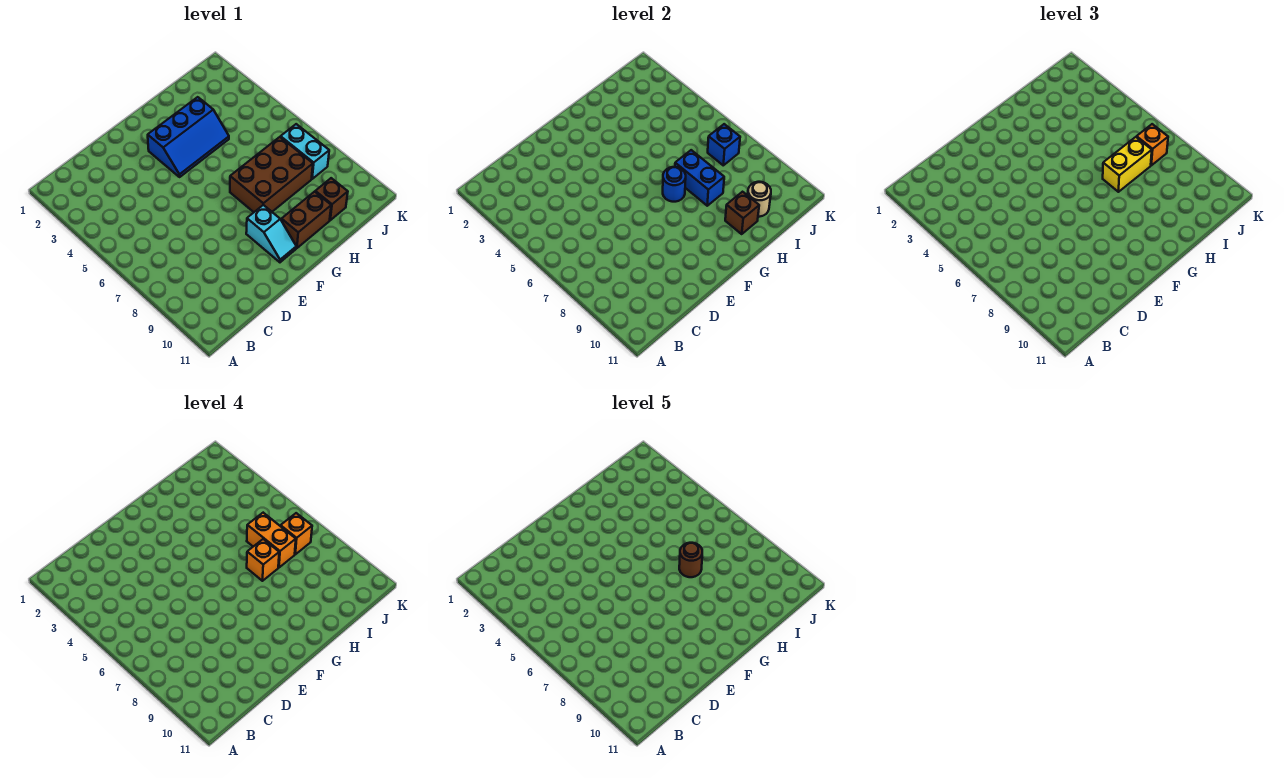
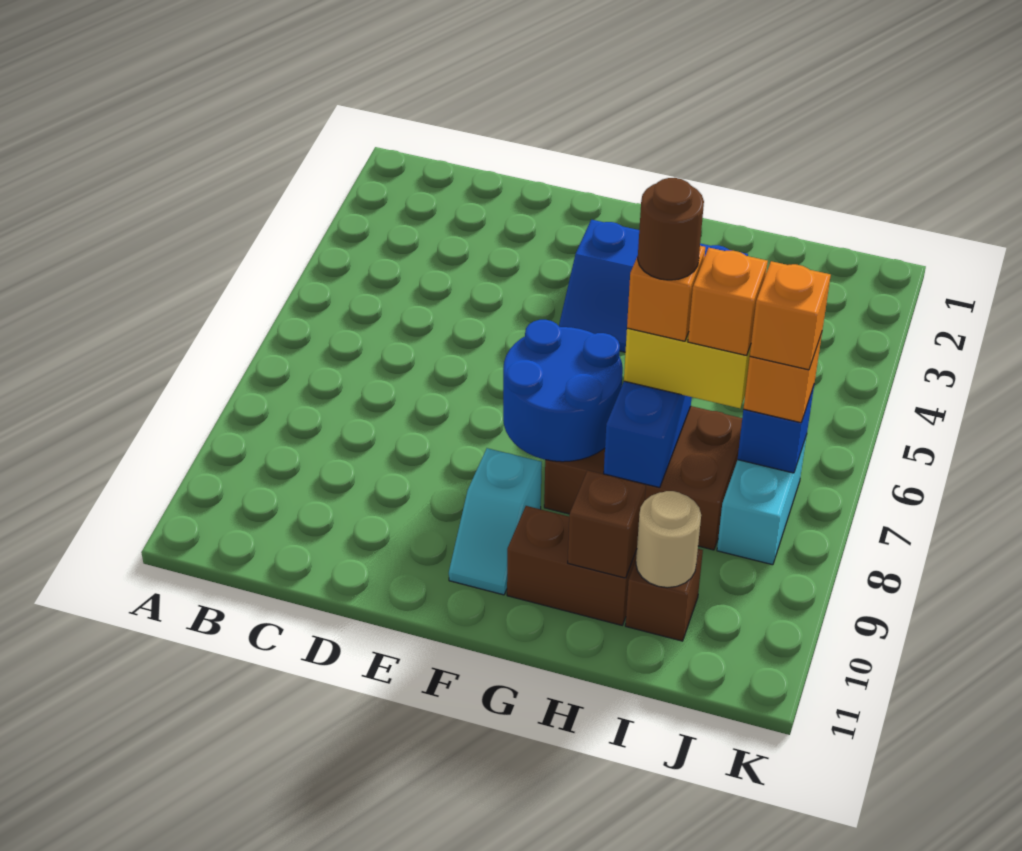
blue 1x1 round brick [663,167,686,202] -> blue 2x2 round brick [503,320,623,462]
orange 1x2 brick [247,513,296,567] -> orange 1x1 brick [688,248,768,355]

